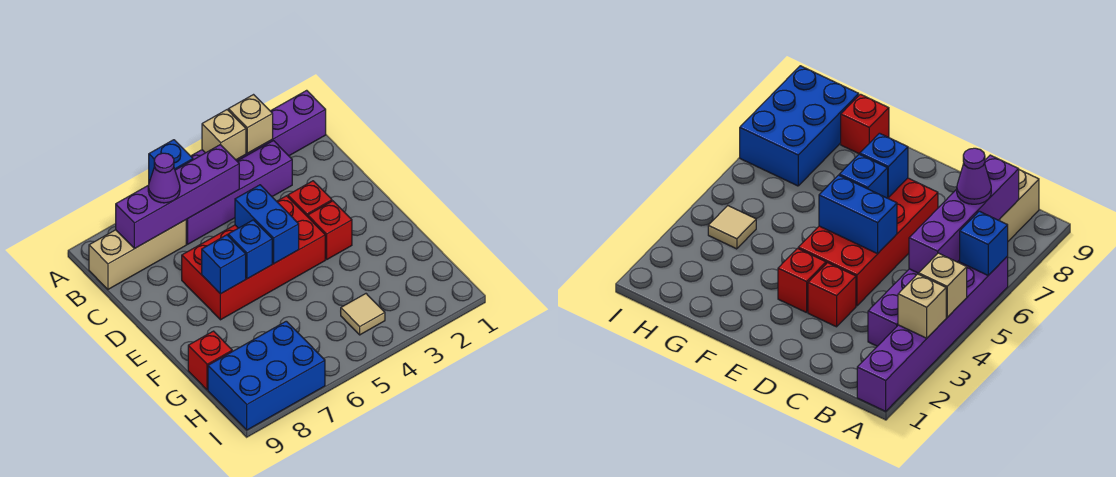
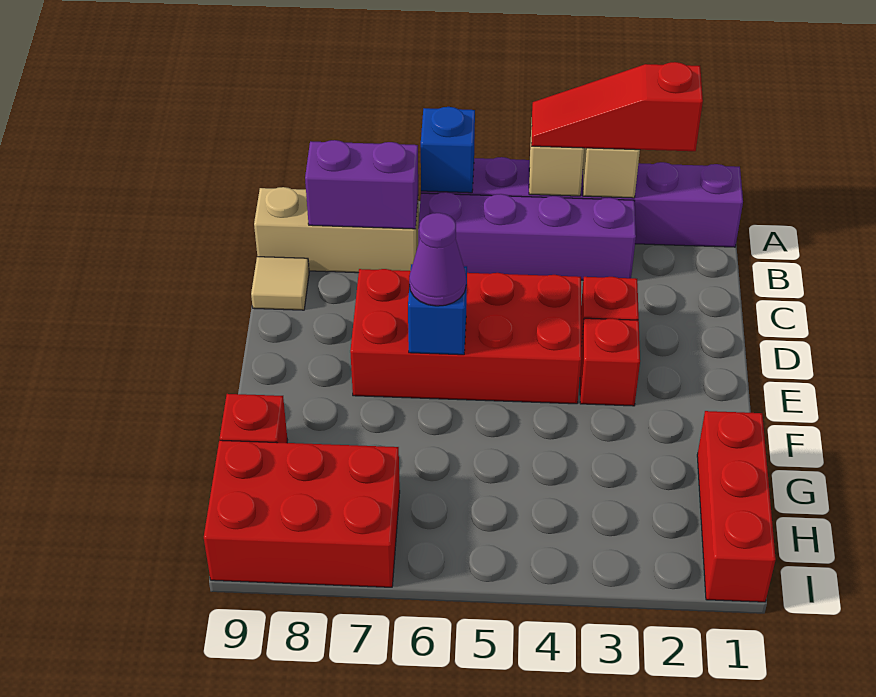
none -> red 1x3 slope [531,62,703,151]
purple 1x4 brick [116,145,239,248] -> purple 1x2 brick [305,140,418,229]
purple 1x1 cone [148,153,180,203] -> purple 1x1 cone moved to [409,213,466,306]
blue 1x2 brick [235,185,299,264] -> none
blue 1x1 brick [202,235,246,294] -> none
none -> red 1x3 brick [697,411,776,602]
tan 1x1 tile [341,294,385,335] -> tan 1x1 tile moved to [251,257,309,310]
blue 2x3 brick [208,321,325,430] -> red 2x3 brick [204,440,400,587]

